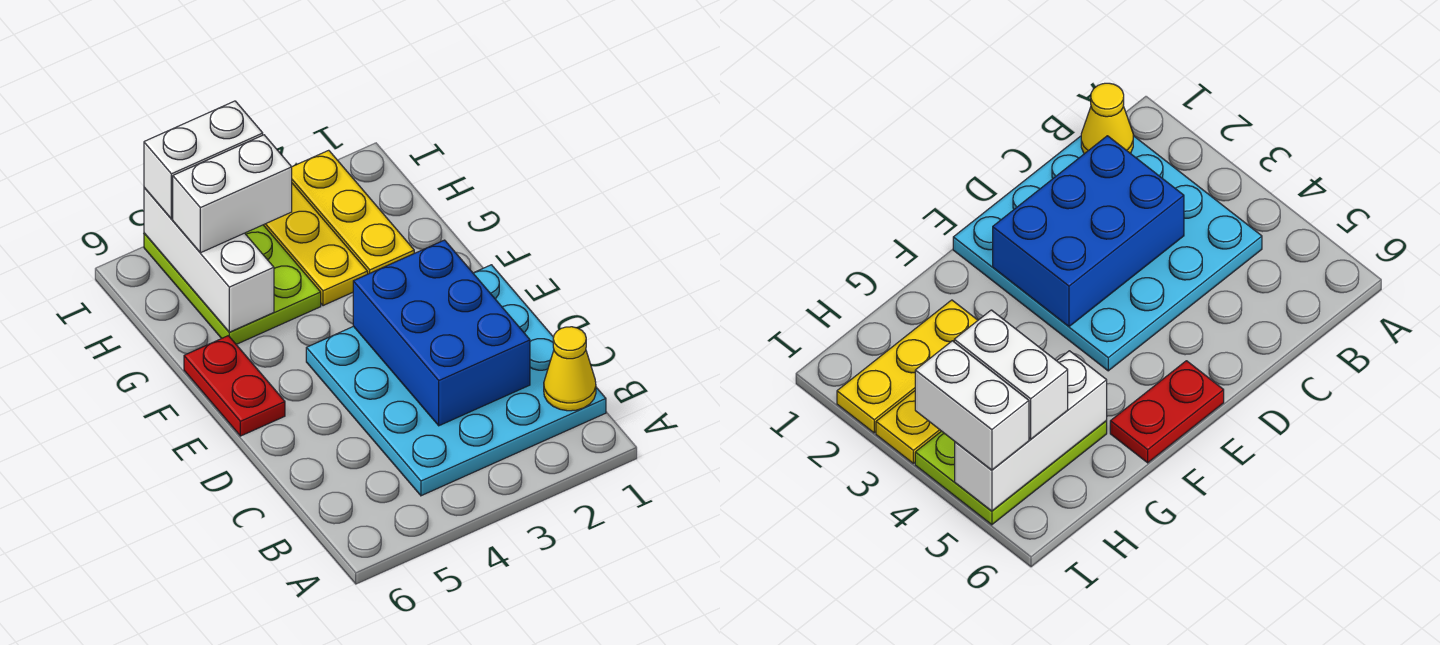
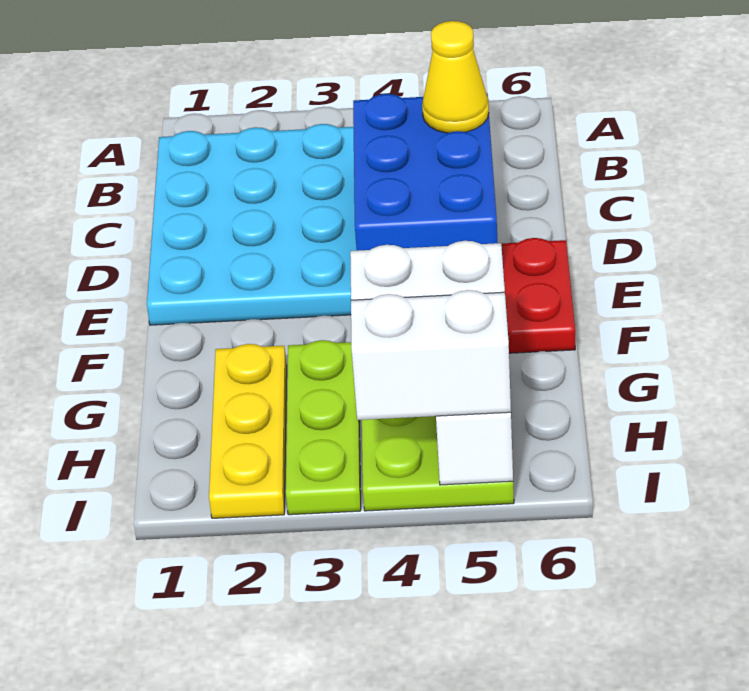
yellow 1x1 cone [544,327,596,411] -> yellow 1x1 cone moved to [422,21,489,133]
blue 2x3 brick [353,240,530,426] -> blue 2x3 brick moved to [353,93,497,251]
yellow 1x3 plate [264,183,368,306] -> lime 1x3 plate [286,340,361,515]

